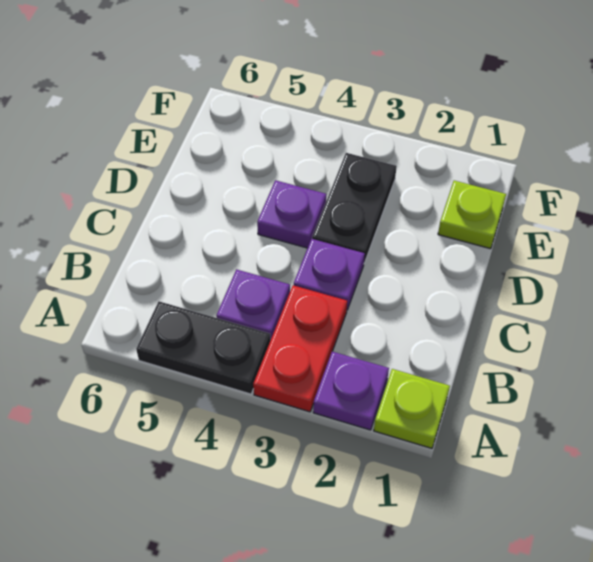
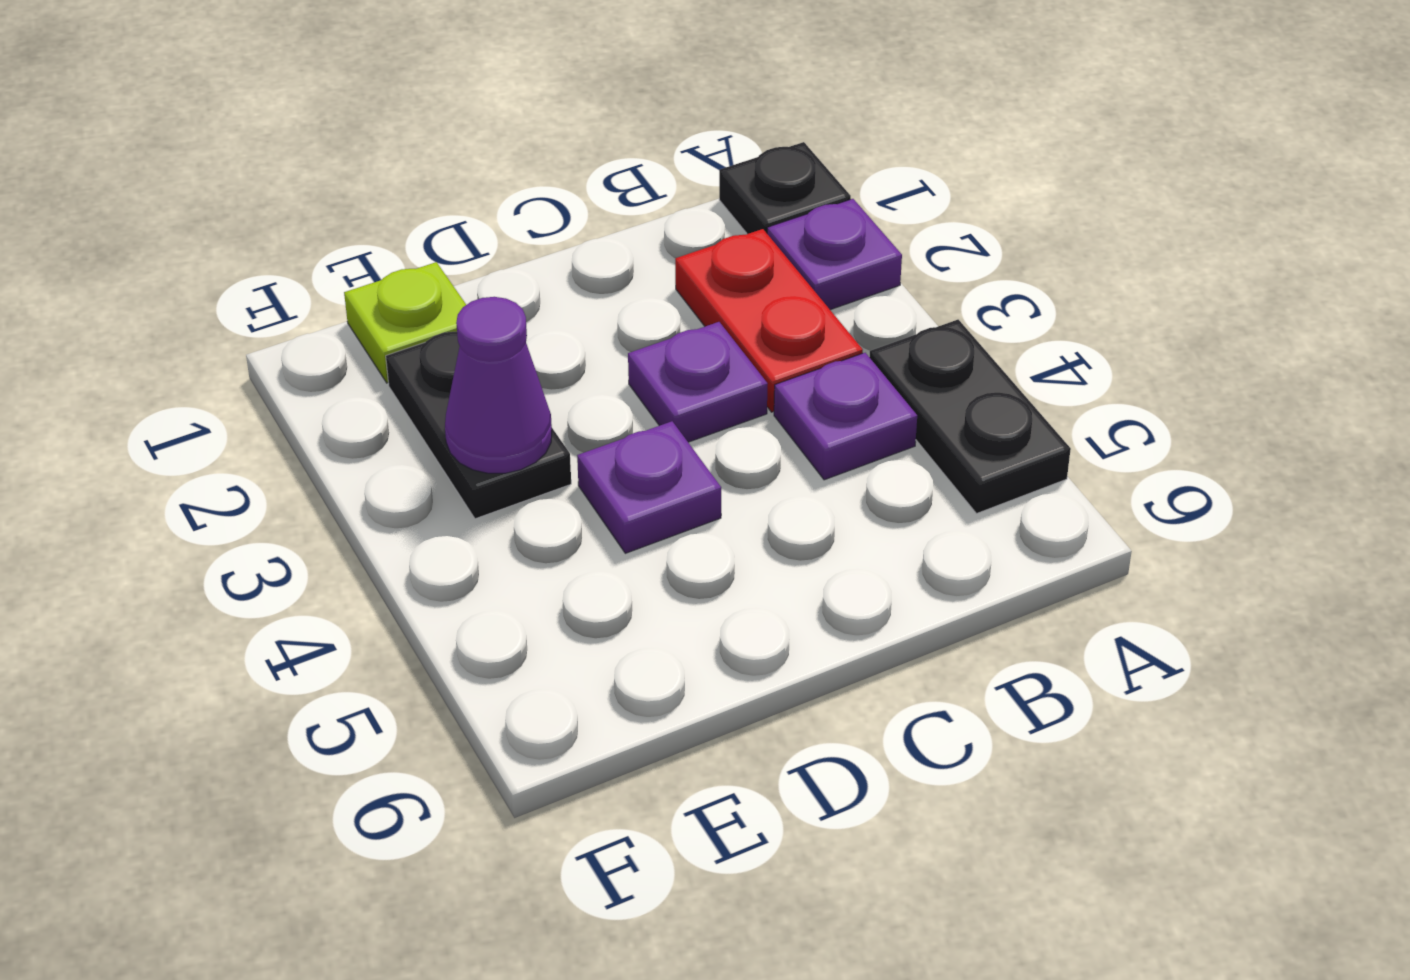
lime 1x1 plate [374,369,450,448] -> black 1x1 plate [719,142,851,234]
red 1x2 plate [253,285,347,412] -> red 1x2 plate turned to [675,229,863,412]
black 1x2 plate [312,153,397,263] -> black 1x2 plate turned to [386,332,571,519]
none -> purple 1x1 cone [445,297,552,473]

